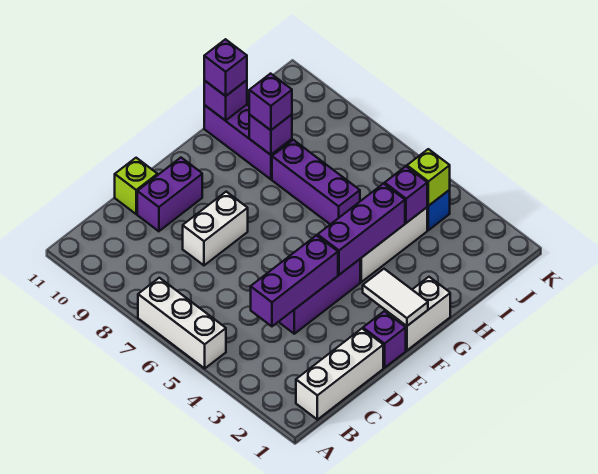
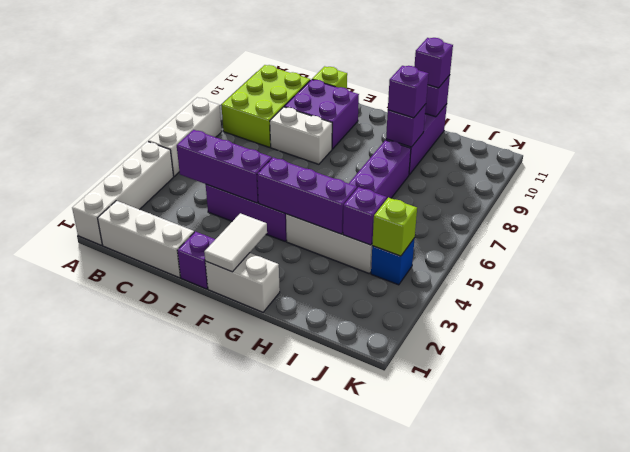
none -> white 1x4 brick [72,141,174,245]
none -> lime 2x3 brick [221,65,310,147]
purple 1x2 brick [137,158,202,231] -> purple 2x2 brick [284,80,359,149]

